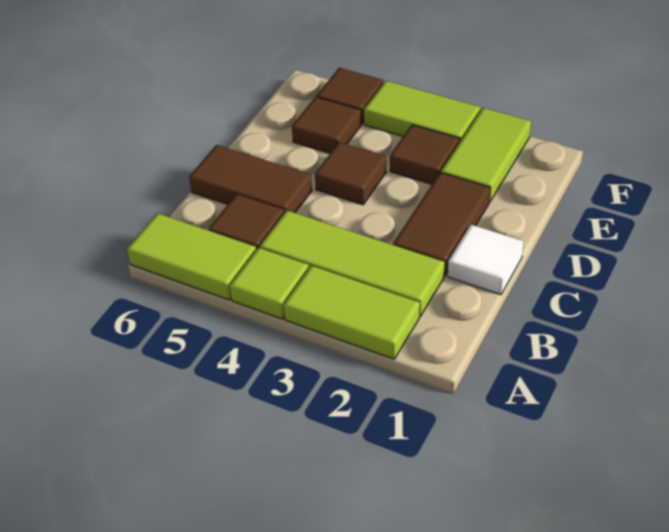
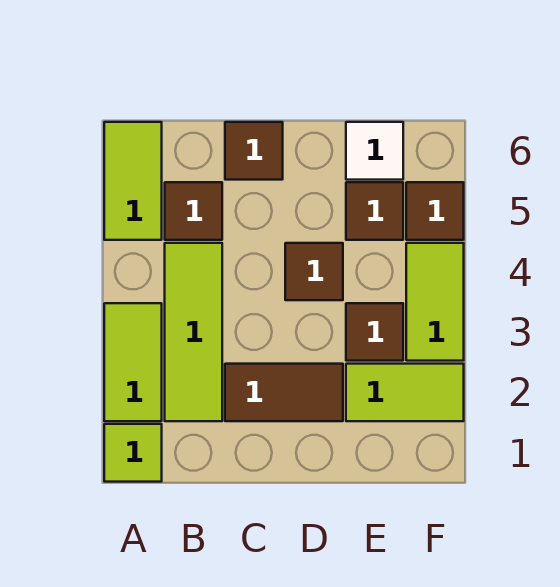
lime 1x1 tile [230,248,309,319] -> lime 1x1 tile moved to [104,424,162,482]
white 1x1 tile [448,225,524,295] -> white 1x1 tile moved to [346,122,403,180]
brown 1x2 tile [189,145,312,213] -> brown 1x1 tile [225,122,283,180]

